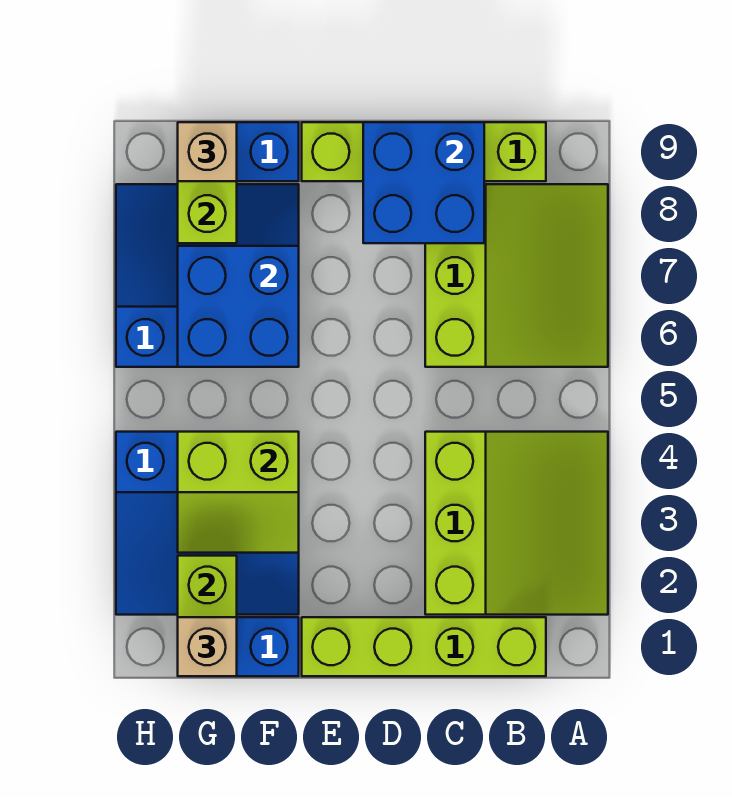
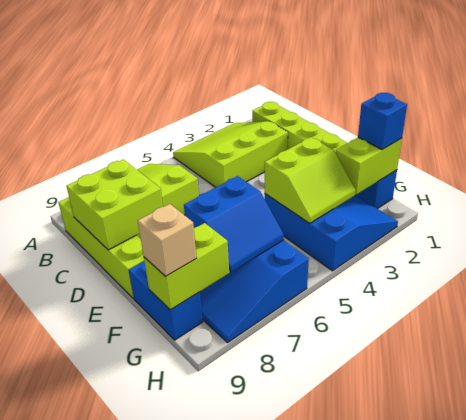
blue 2x2 brick [363,122,484,243] -> lime 2x2 brick [66,159,163,250]
lime 2x2 slope [178,432,299,553] -> lime 2x2 slope turned to [265,137,356,223]
blue 2x2 brick [178,246,299,367] -> blue 2x2 slope [184,176,284,272]
tan 1x1 brick [178,617,237,676] -> blue 1x1 brick [358,93,407,150]

